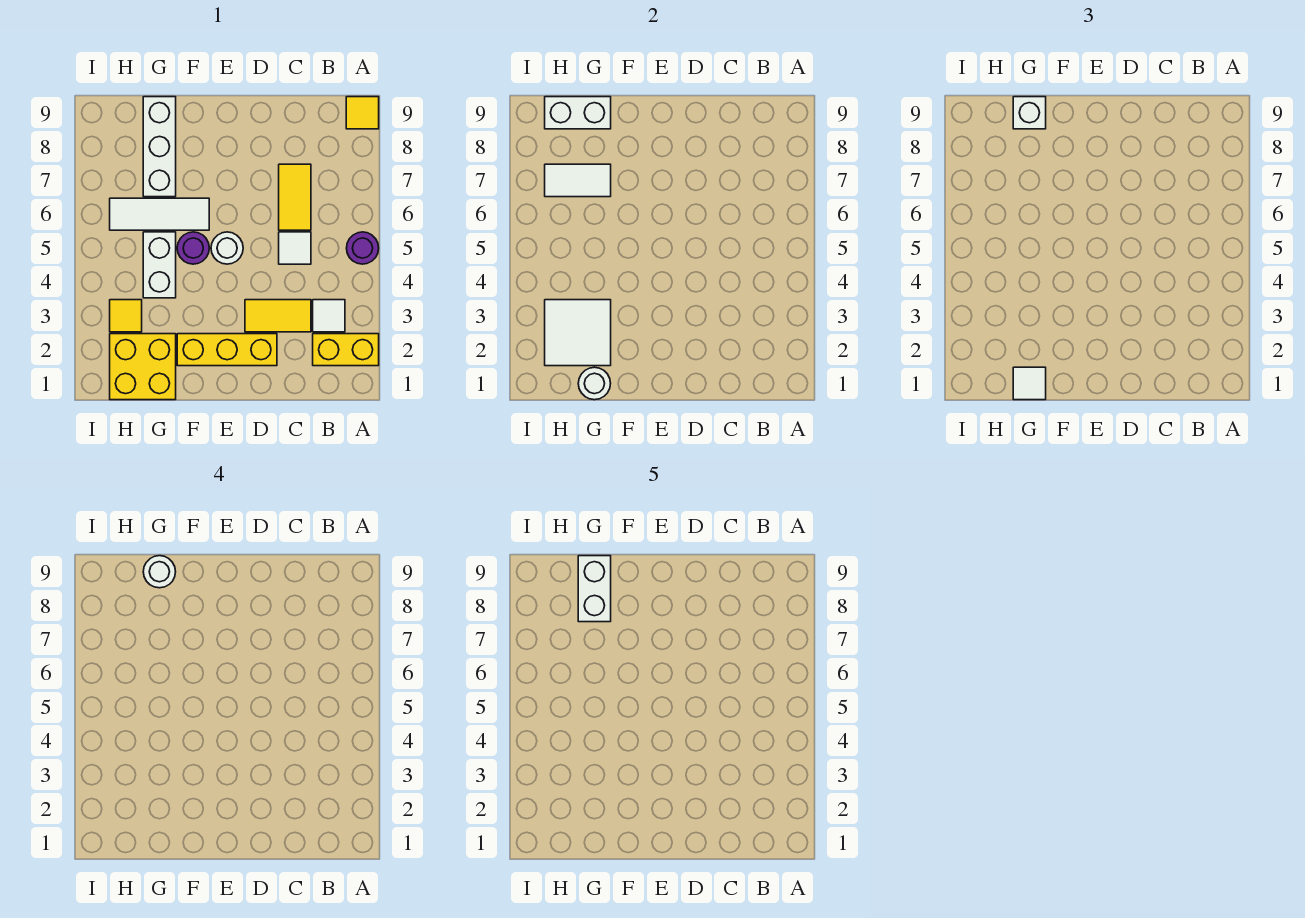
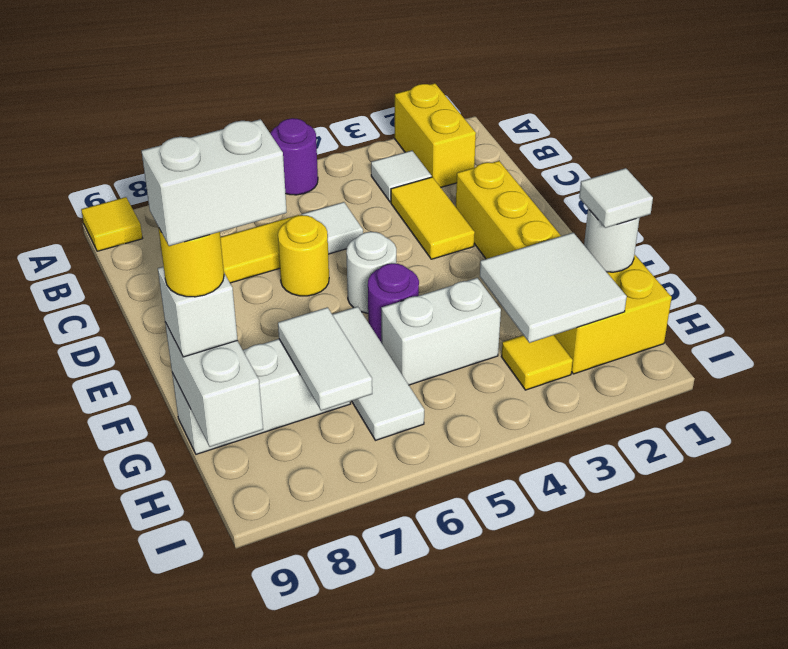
none -> yellow 1x1 round brick [278,215,329,296]
white 1x1 round brick [143,556,176,588] -> yellow 1x1 round brick [158,227,224,297]

